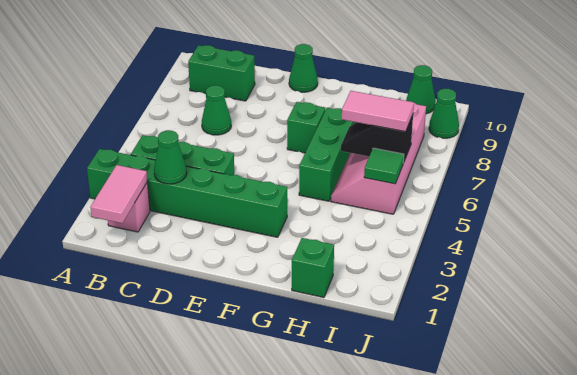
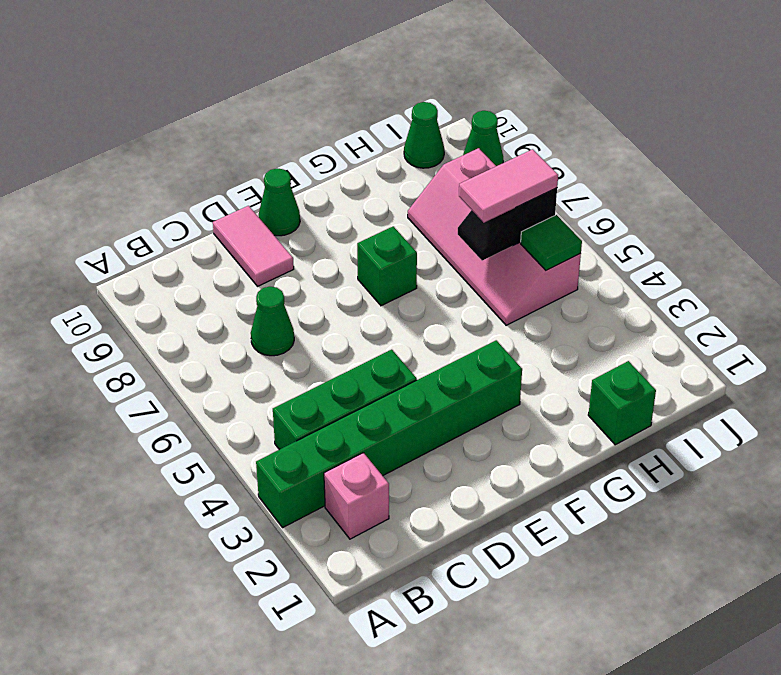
pink 1x2 tile [90,165,147,223] -> pink 1x2 tile moved to [213,206,294,286]
green 1x2 brick [188,45,255,101] -> none
green 1x1 cone [154,130,187,184] -> none
green 1x3 brick [299,108,356,201] -> none

